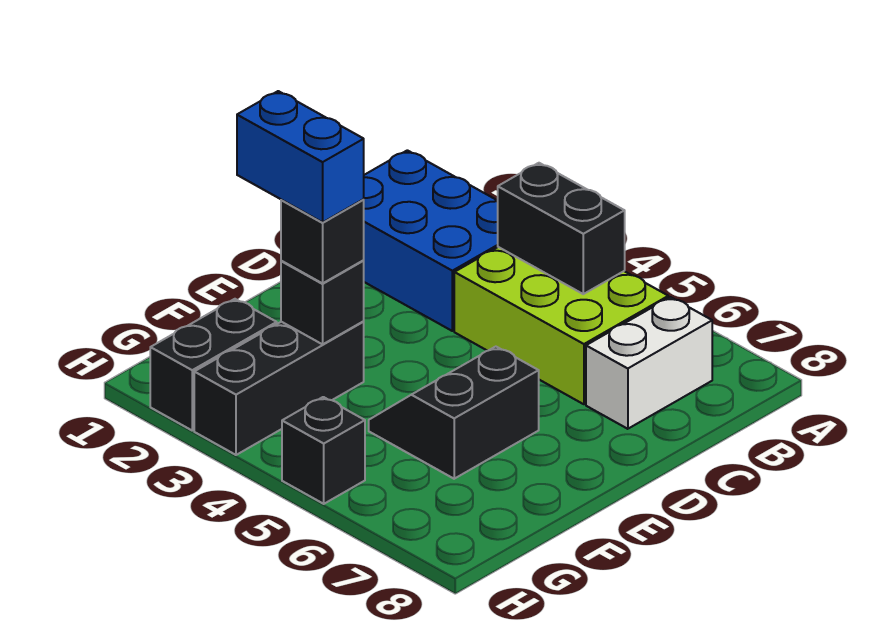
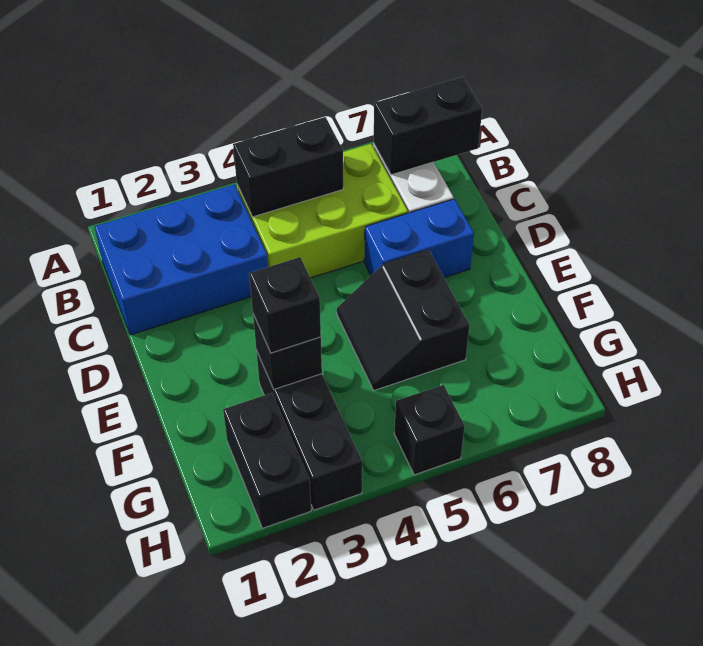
none -> black 1x2 brick [374,77,482,175]
blue 1x2 brick [237,91,364,222] -> blue 1x2 brick moved to [364,199,474,278]

